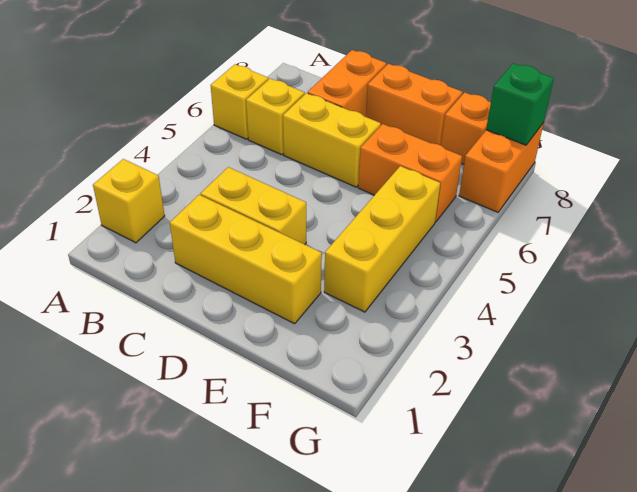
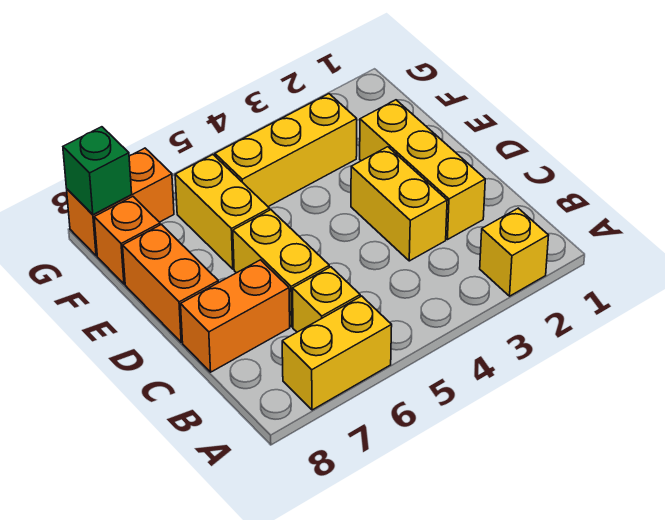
yellow 1x1 brick [211,64,268,139] -> yellow 1x2 brick [282,296,392,410]
orange 1x2 brick [358,124,462,222] -> yellow 1x2 brick [175,155,270,269]

